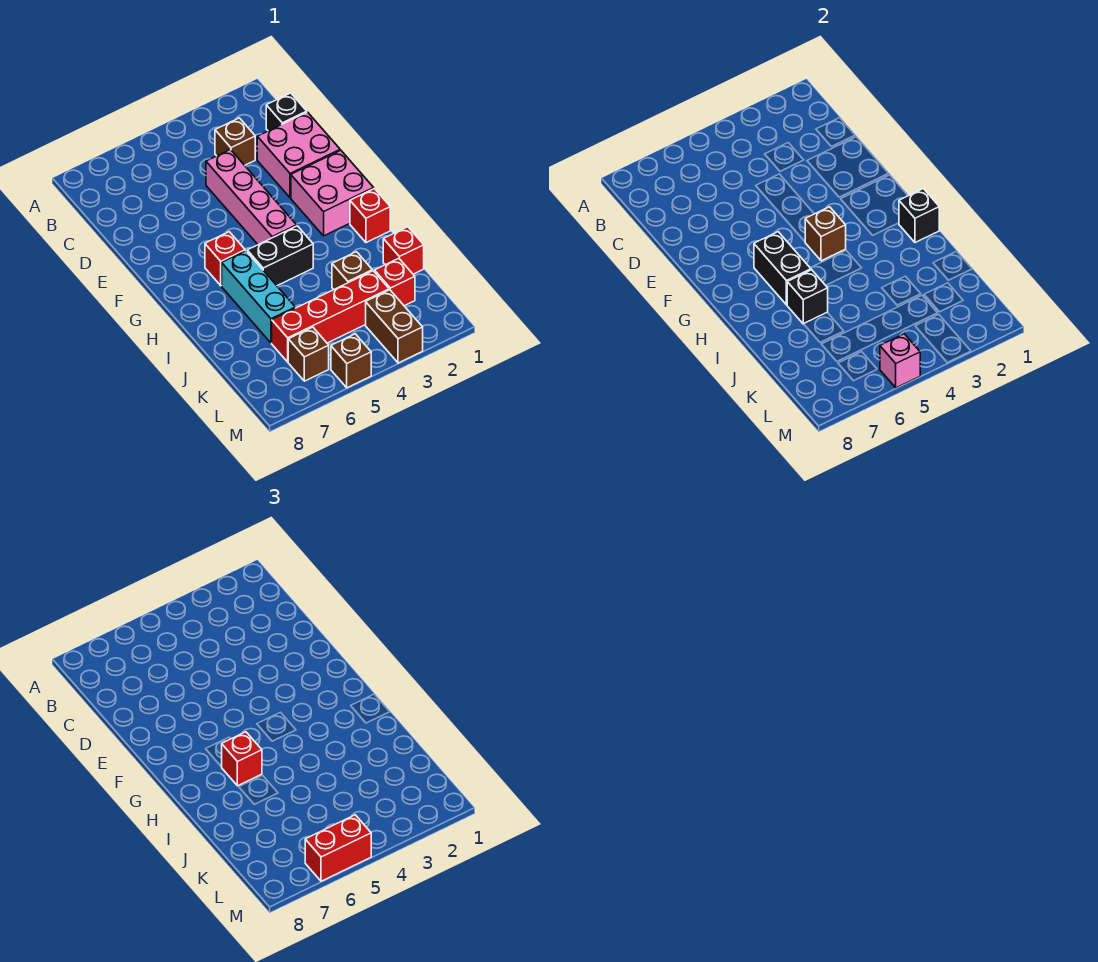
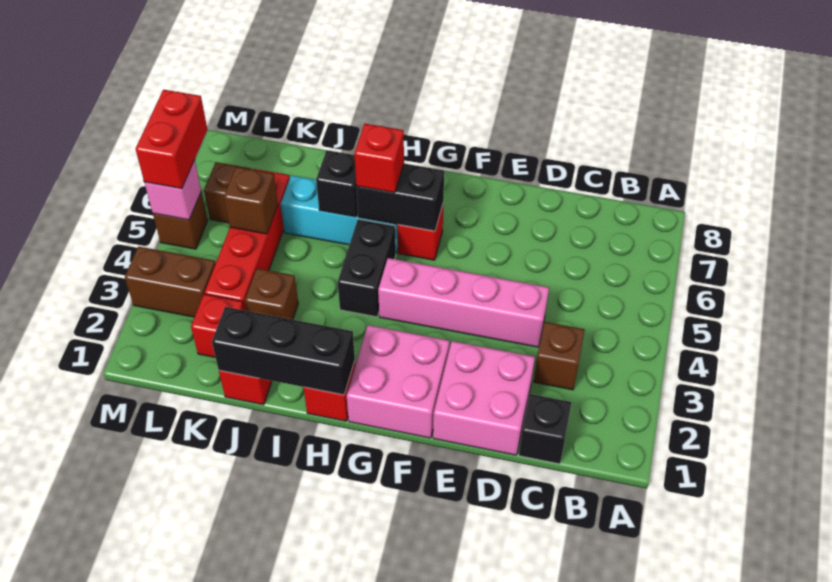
brown 1x1 brick [805,207,846,261] -> brown 1x1 brick moved to [224,167,278,234]
black 1x1 brick [899,189,939,243] -> black 1x3 brick [212,307,355,395]

